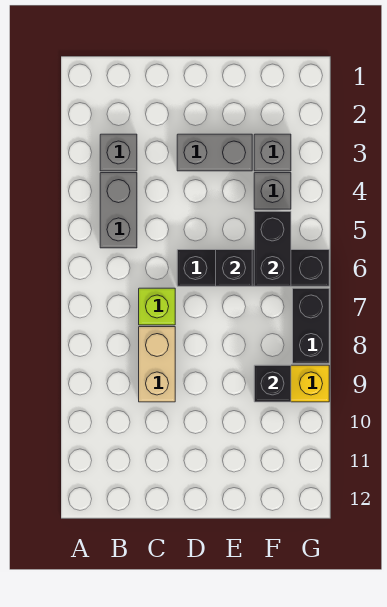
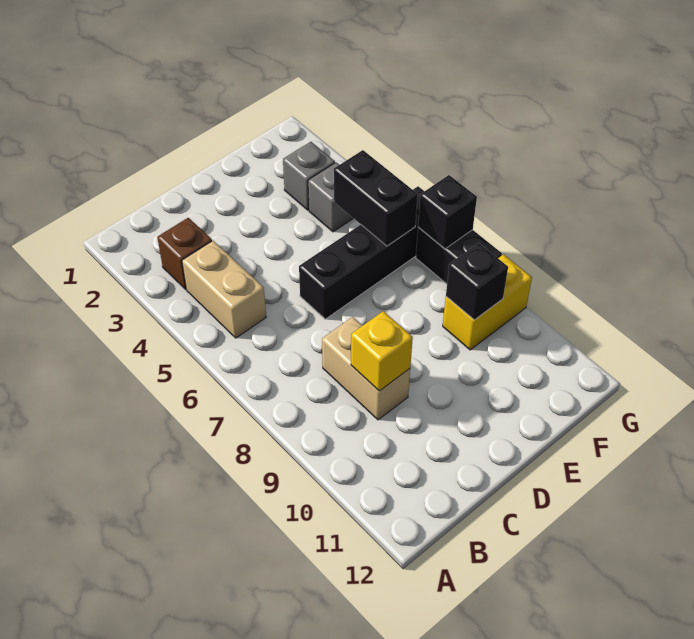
grey 1x1 brick [100,134,137,171] -> brown 1x1 brick [157,218,212,289]
grey 1x2 brick [100,173,137,248] -> tan 1x2 brick [182,241,266,338]
lime 1x1 brick [139,288,175,325] -> none
none -> yellow 1x1 brick [351,311,413,391]
grey 1x2 brick [177,134,252,171] -> none
black 1x1 brick [216,250,252,286] -> black 1x1 brick moved to [418,175,477,249]

